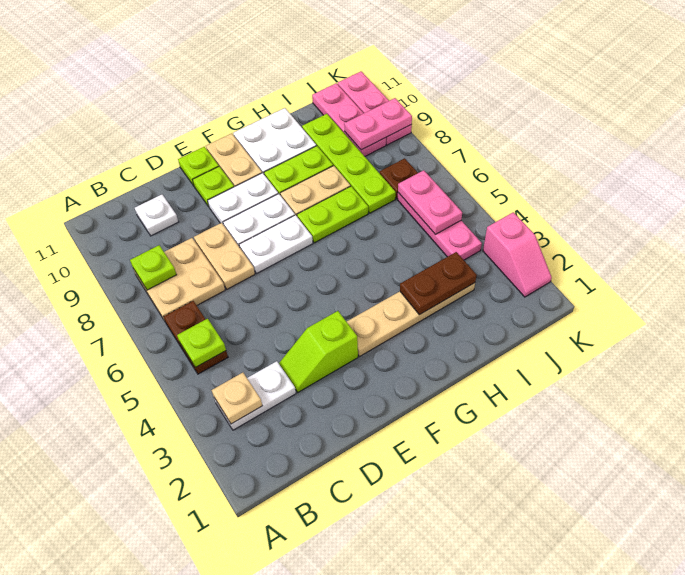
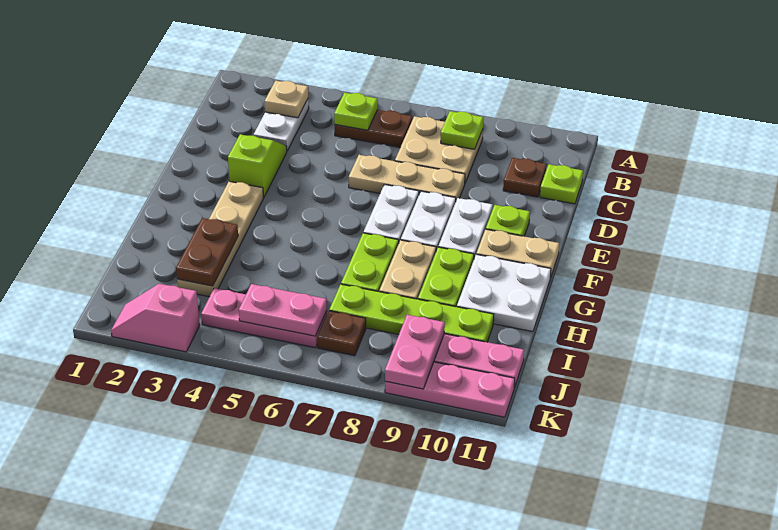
white 1x1 plate [135,195,178,236] -> brown 1x1 plate [503,158,547,197]
tan 1x2 plate [194,223,255,289] -> tan 1x3 plate [349,155,465,200]
lime 1x1 plate [178,147,219,186] -> lime 1x1 plate moved to [540,164,583,204]

